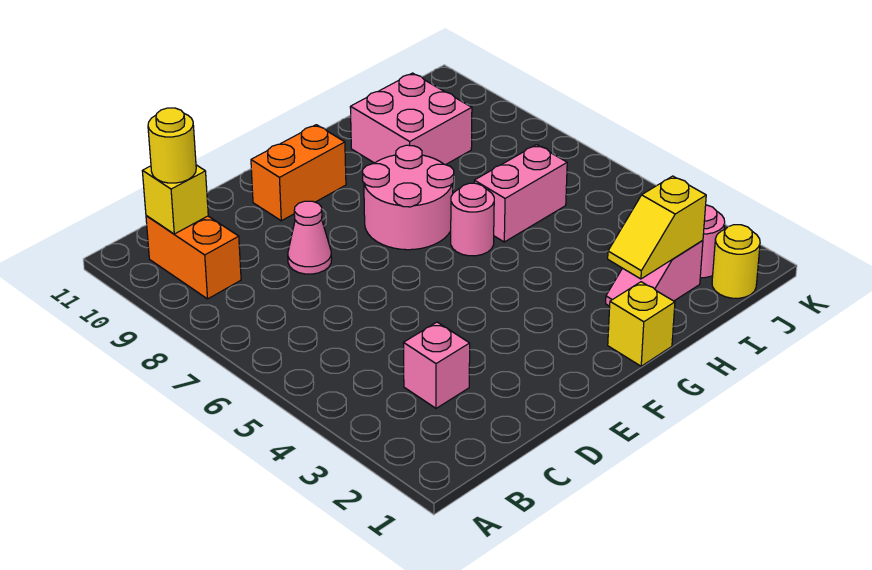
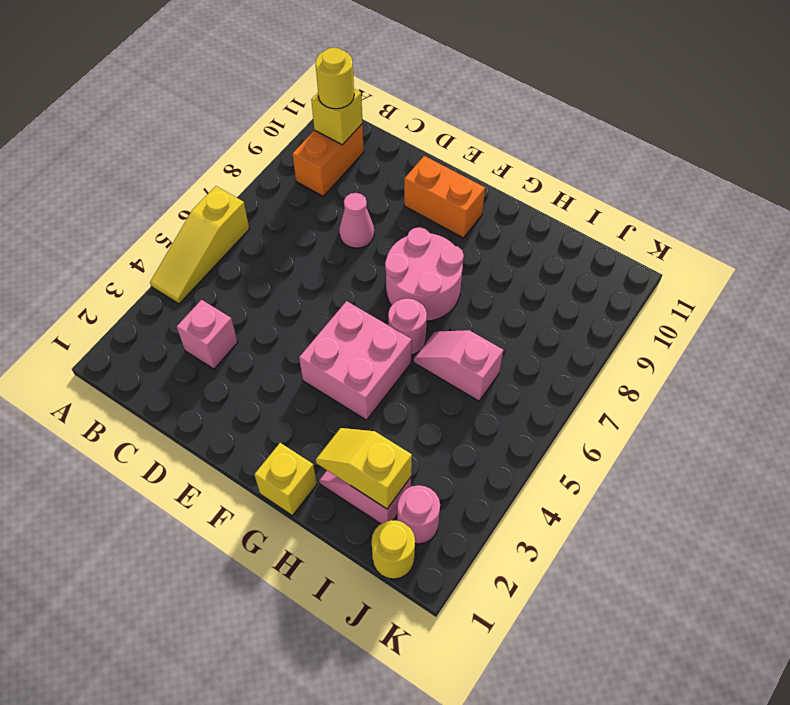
none -> yellow 1x3 slope [150,186,249,304]
pink 1x2 brick [474,145,567,242] -> pink 1x2 slope [414,330,503,401]
pink 2x2 brick [350,73,472,165] -> pink 2x2 brick moved to [299,301,412,420]

